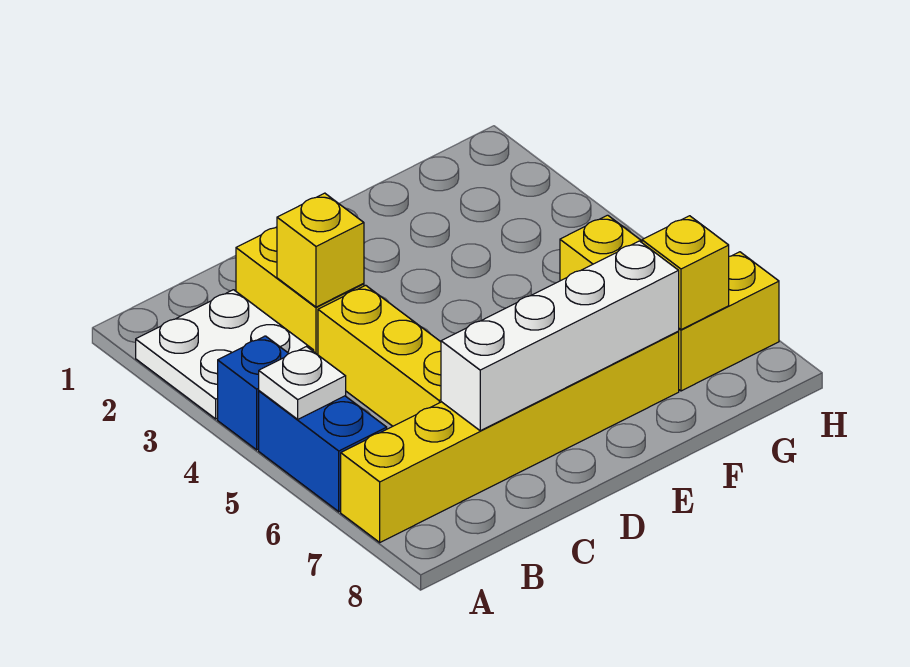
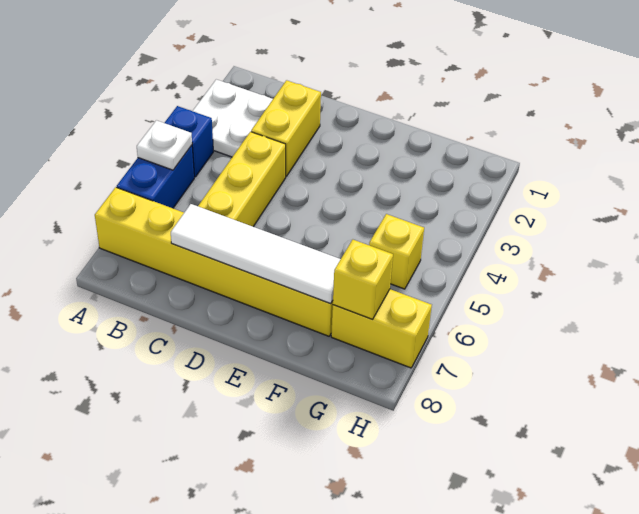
yellow 1x1 brick [277,193,364,307] -> none
white 1x4 brick [441,241,679,431] -> white 1x4 tile [171,204,341,303]

